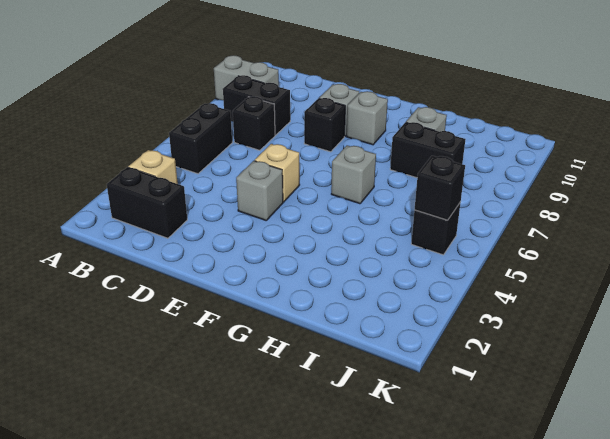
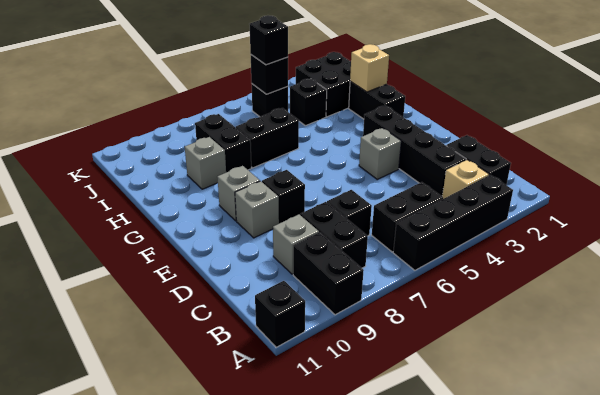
none -> black 1x4 brick [393,175,513,270]
grey 1x2 brick [214,55,279,100] -> black 1x2 brick [293,232,364,315]
none -> black 1x1 brick [255,281,305,347]
none -> black 1x4 brick [363,106,466,196]
tan 1x1 brick [255,144,300,202] -> tan 1x1 brick moved to [350,44,389,92]
none -> black 1x2 brick [349,82,405,119]
grey 1x1 brick [331,145,376,204] -> grey 1x1 brick moved to [273,214,319,274]
none -> black 1x2 brick [236,108,299,168]
none -> black 2x2 brick [296,52,351,117]
none -> black 1x1 brick [290,79,327,126]
none -> black 1x1 brick [250,15,288,65]

